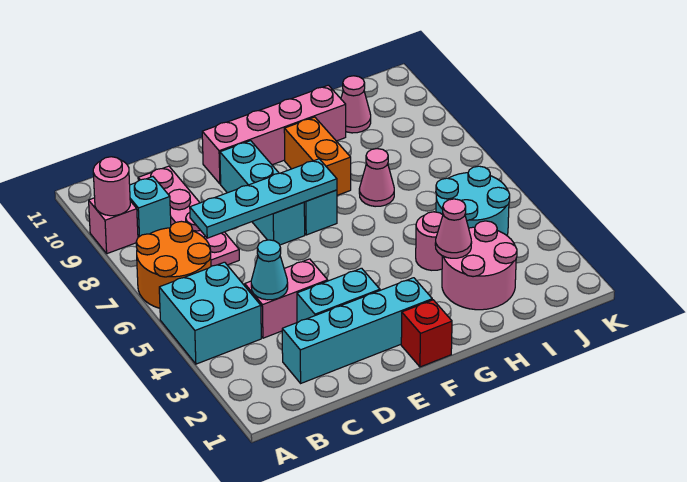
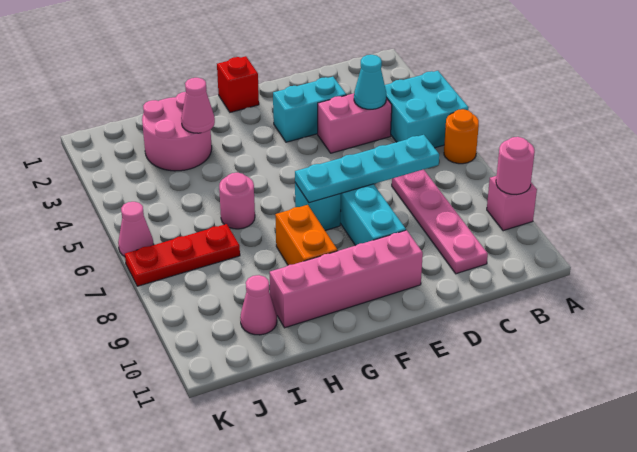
orange 2x2 round brick [136,221,211,308] -> orange 1x1 round brick [444,109,479,164]
cyan 1x1 brick [130,177,171,237] -> none
cyan 1x4 brick [282,278,432,383] -> none
pink 1x1 round brick [416,212,443,270] -> pink 1x1 round brick moved to [219,173,255,229]
pink 1x1 cone [359,149,394,207] -> pink 1x1 cone moved to [118,202,154,256]
cyan 2x2 round brick [436,166,510,235] -> none
none -> red 1x3 plate [125,224,240,286]

